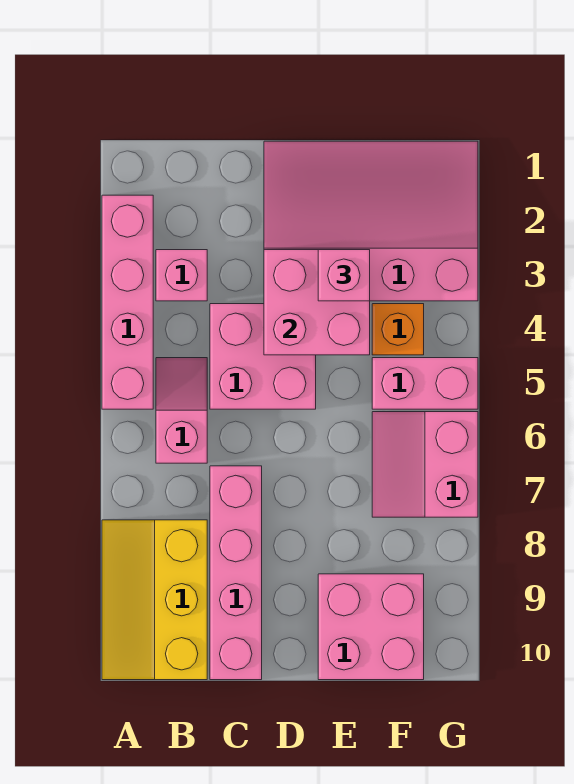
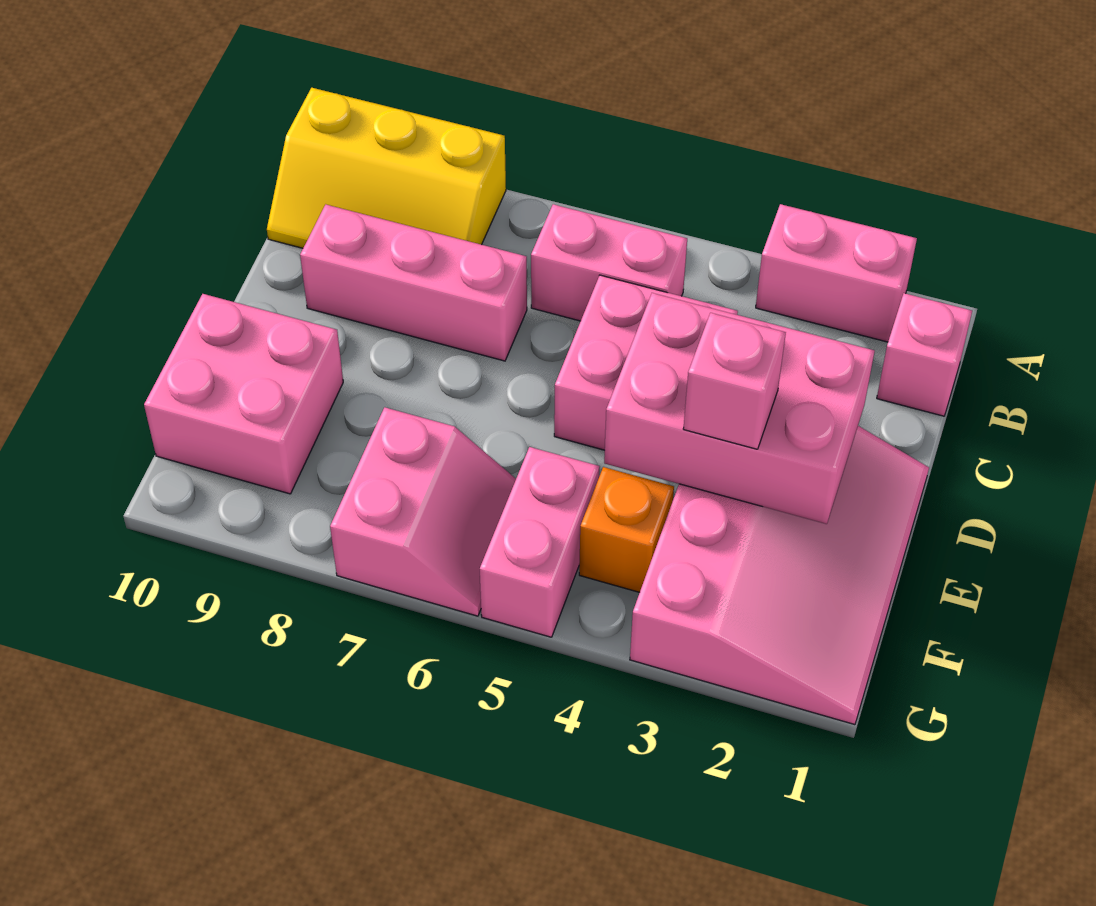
pink 1x4 brick [102,195,153,409] -> pink 1x2 brick [756,204,917,342]
yellow 2x3 slope [102,520,207,680] -> yellow 2x3 slope turned to [267,88,506,248]
pink 1x1 brick [156,250,207,301] -> pink 1x1 brick moved to [877,293,972,416]
pink 1x2 slope [156,358,207,463] -> pink 1x2 brick [531,204,687,321]
pink 1x4 brick [210,466,262,680] -> pink 1x3 brick [300,205,527,361]
pink 2x2 brick [264,250,370,355] -> pink 2x3 brick [604,293,875,524]
pink 2x2 slope [372,412,478,517] -> pink 2x2 slope turned to [330,407,516,616]

